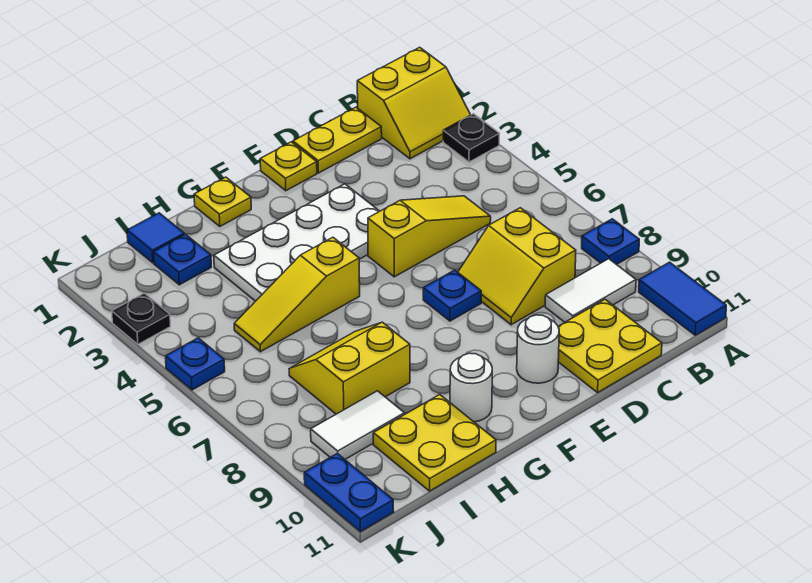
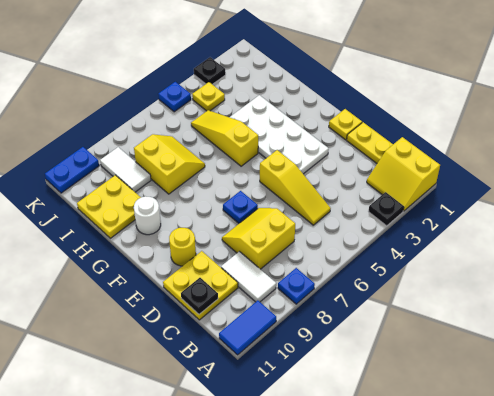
none -> black 1x1 plate [181,278,218,314]
white 1x1 round brick [517,315,559,383] -> yellow 1x1 round brick [169,228,196,266]
yellow 1x1 plate [194,177,251,226] -> yellow 1x1 plate moved to [192,82,225,111]
blue 1x1 tile [127,213,184,263] -> none
blue 1x1 plate [154,234,211,285] -> none

